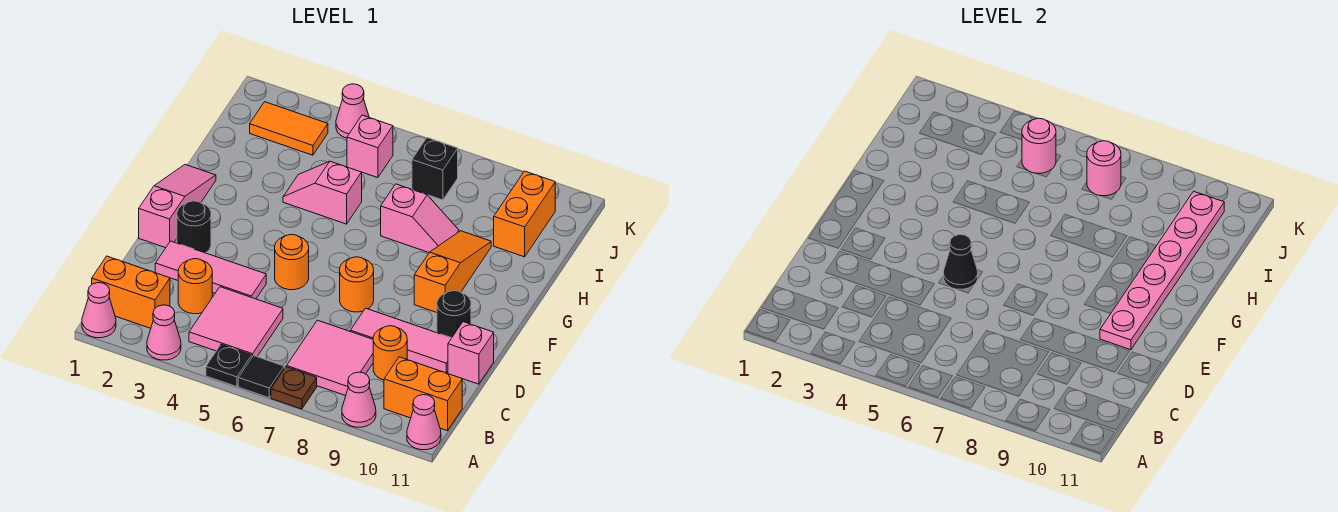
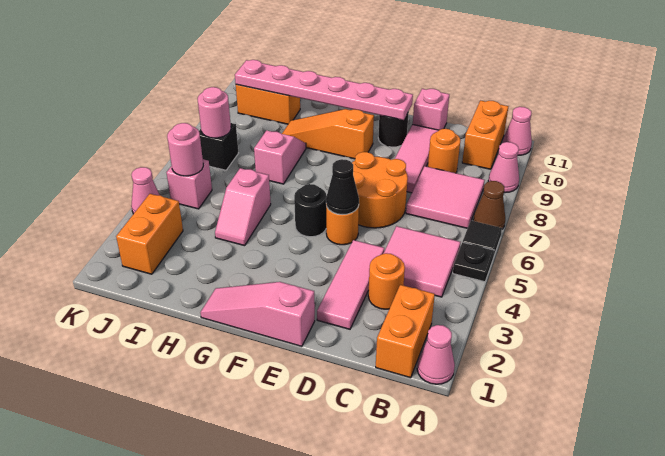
pink 1x1 cone [147,305,181,360] -> none
brown 1x1 plate [271,367,317,409] -> brown 1x1 cone [473,181,505,229]
black 1x1 round brick [177,201,211,253] -> black 1x1 round brick moved to [294,184,327,237]
orange 1x1 round brick [340,257,374,312] -> orange 2x2 round brick [352,152,408,228]
orange 1x2 tile [250,102,328,155] -> orange 1x2 brick [116,194,183,274]

